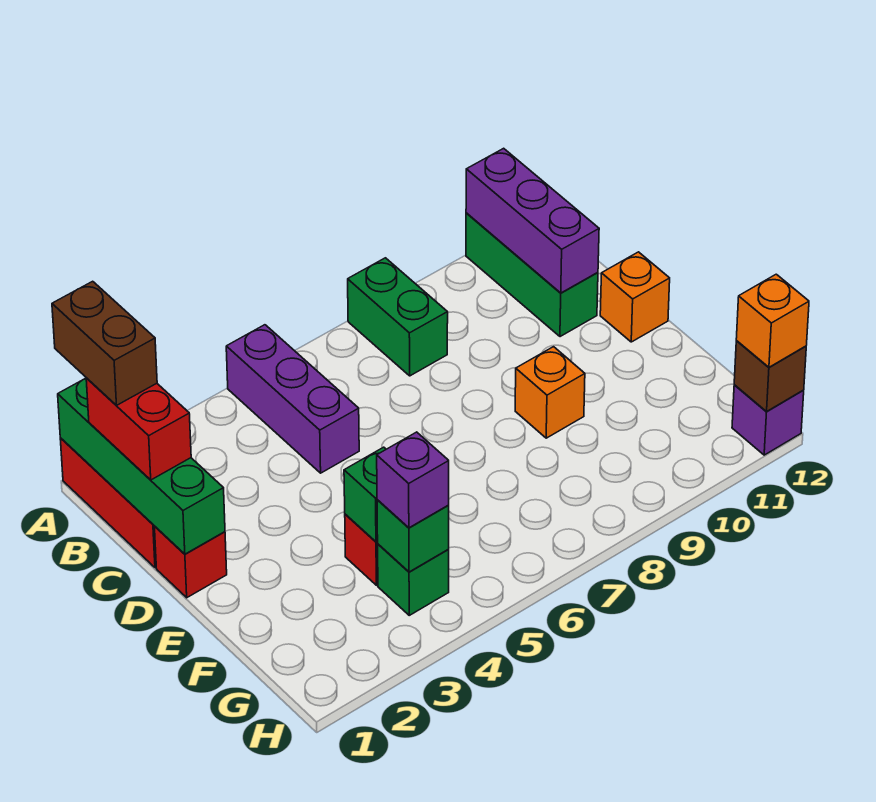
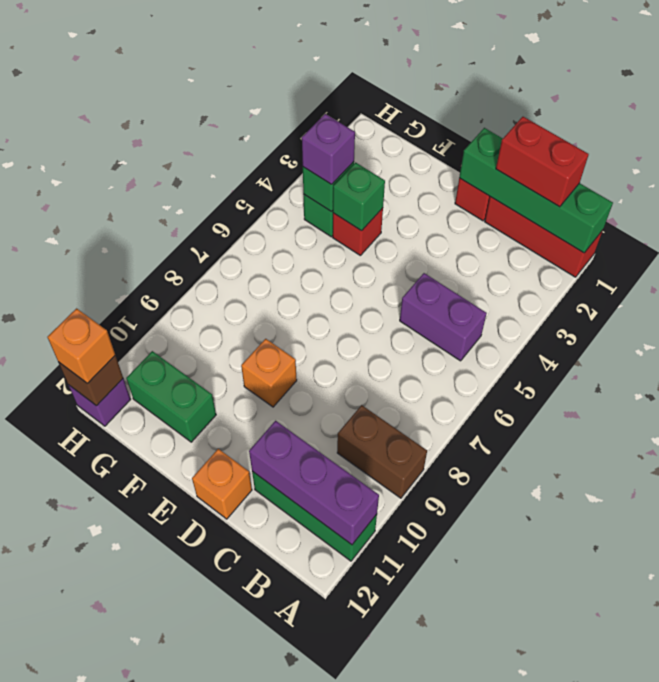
brown 1x2 brick [52,281,157,405] -> brown 1x2 brick moved to [337,405,427,498]
purple 1x3 brick [226,325,359,473] -> purple 1x2 brick [400,273,487,361]
green 1x2 brick [348,258,448,376] -> green 1x2 brick moved to [126,351,216,442]

